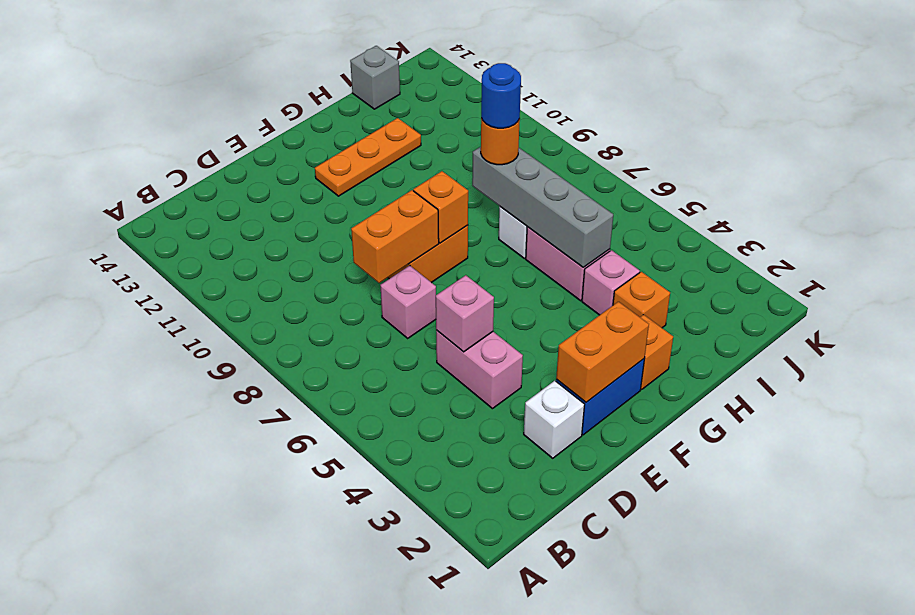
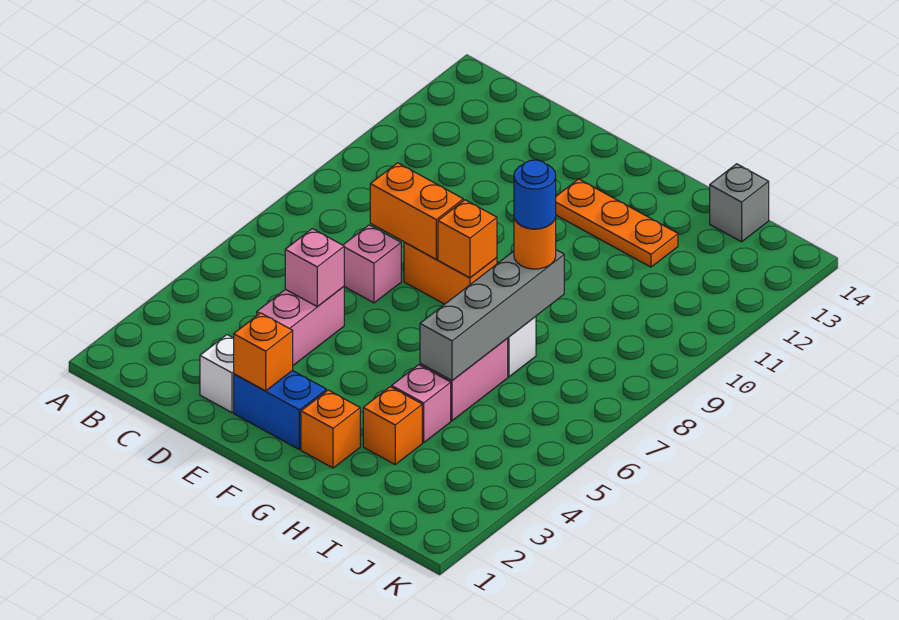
orange 1x2 brick [556,302,649,402] -> orange 1x1 brick [234,313,293,391]

